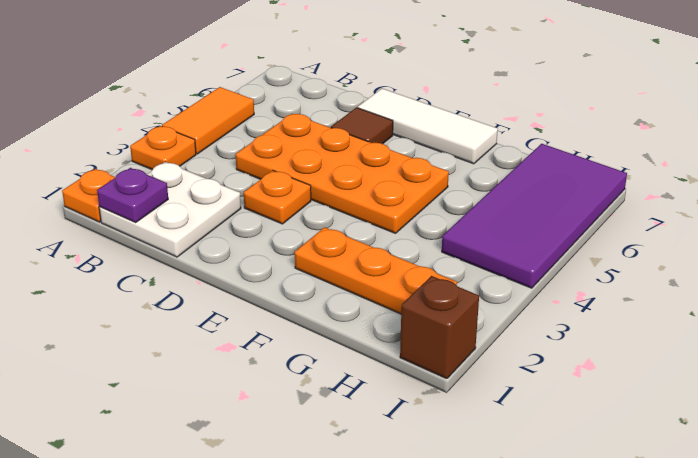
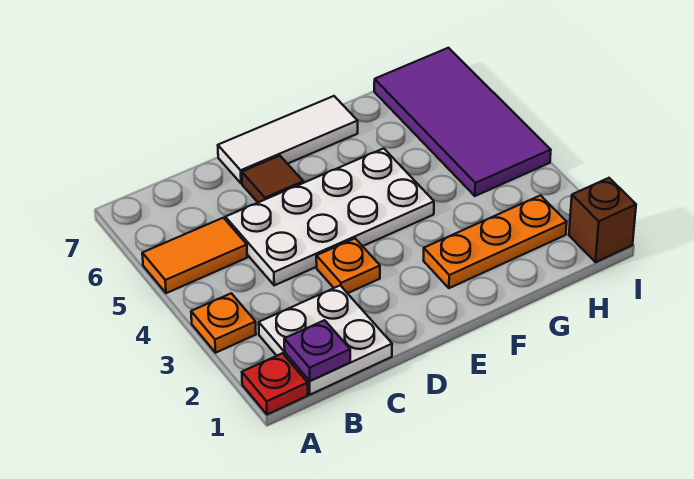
orange 1x1 plate [62,169,116,222] -> red 1x1 plate [242,353,308,415]
orange 1x2 tile [162,87,254,154] -> orange 1x2 tile turned to [142,218,247,293]
orange 2x4 plate [236,114,449,233] -> white 2x4 plate [225,148,434,285]

